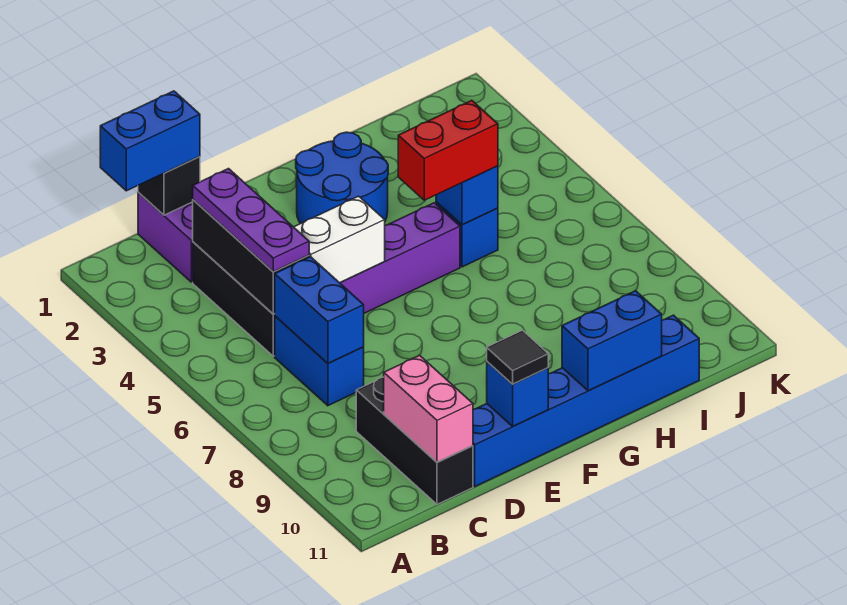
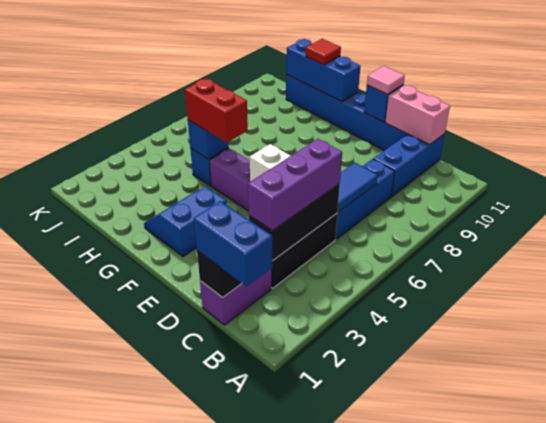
purple 1x3 plate [193,169,309,272] -> purple 1x3 brick [248,139,342,231]
blue 1x2 brick [275,316,364,406] -> blue 1x3 brick [335,159,395,239]
blue 1x2 brick [275,257,364,363] -> blue 1x2 tile [338,163,378,212]
black 1x3 brick [356,377,473,504] -> blue 1x3 brick [373,134,445,197]
pink 1x2 brick [384,355,473,462] -> pink 1x2 brick turned to [385,85,450,145]
black 1x1 tile [487,330,548,384] -> pink 1x1 tile [367,66,405,94]
blue 2x2 round brick [296,132,388,224] -> blue 2x2 slope [144,187,226,257]
blue 1x2 brick [562,291,662,391] -> blue 1x3 brick [286,39,360,102]
none -> red 1x1 tile [306,39,341,65]

